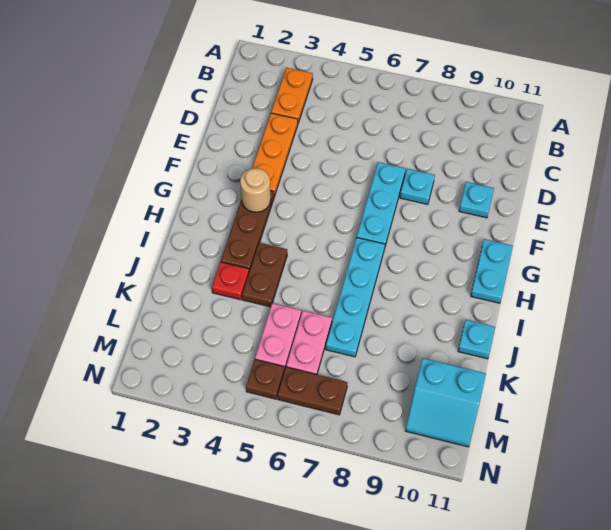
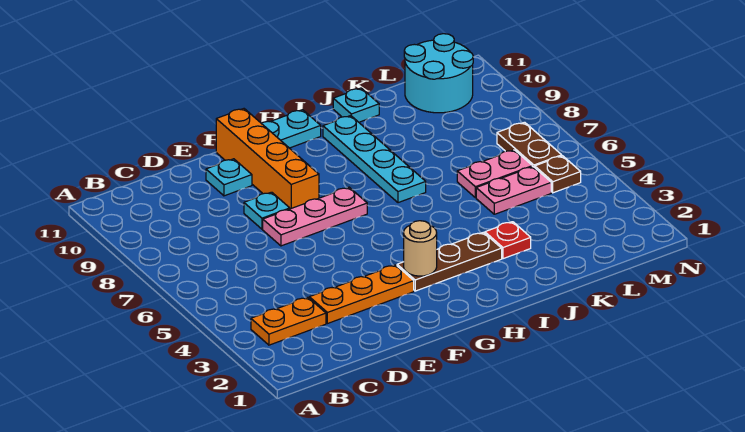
cyan 1x3 plate [357,162,405,246] -> pink 1x3 plate [263,187,367,246]
none -> orange 1x4 brick [216,109,319,209]
cyan 1x4 plate [326,238,385,357] -> cyan 1x4 plate turned to [323,116,426,203]
brown 1x2 plate [242,243,287,307] -> none
cyan 2x2 slope [405,358,486,447] -> cyan 2x2 round brick [404,34,473,113]

